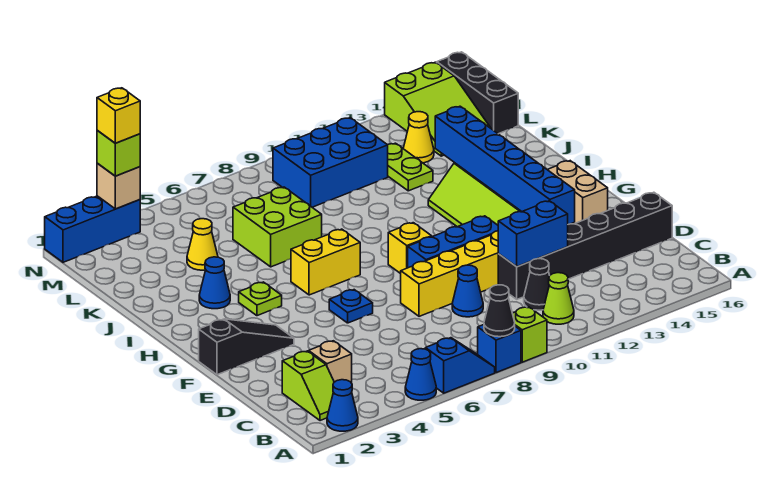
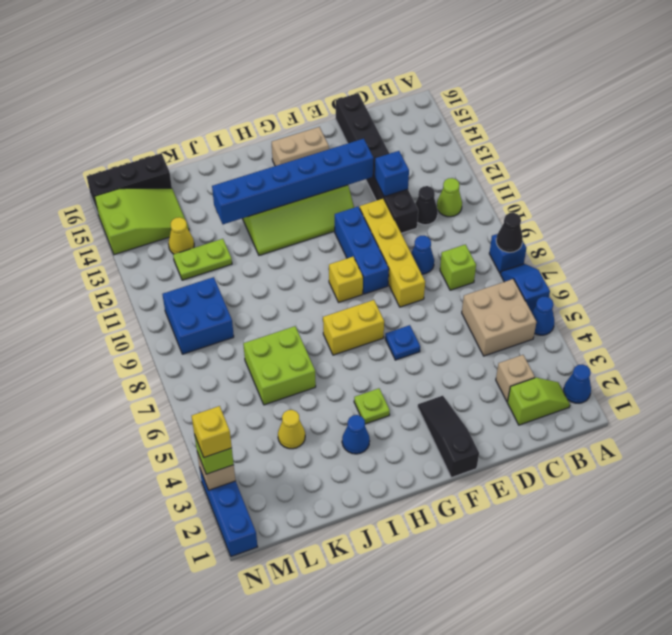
lime 1x1 brick [512,307,547,362] -> lime 1x1 brick moved to [440,245,476,290]
none -> tan 2x2 brick [462,279,536,356]
blue 1x2 brick [498,201,568,267] -> blue 1x1 brick [375,151,409,197]
yellow 1x2 brick [291,229,360,295] -> yellow 1x2 brick turned to [323,300,384,355]
blue 2x3 brick [273,118,388,207] -> blue 2x2 brick [162,277,234,354]

